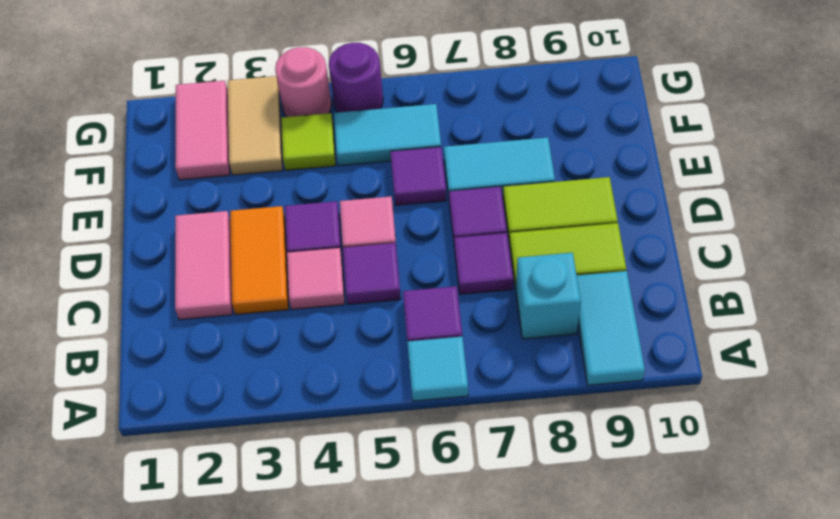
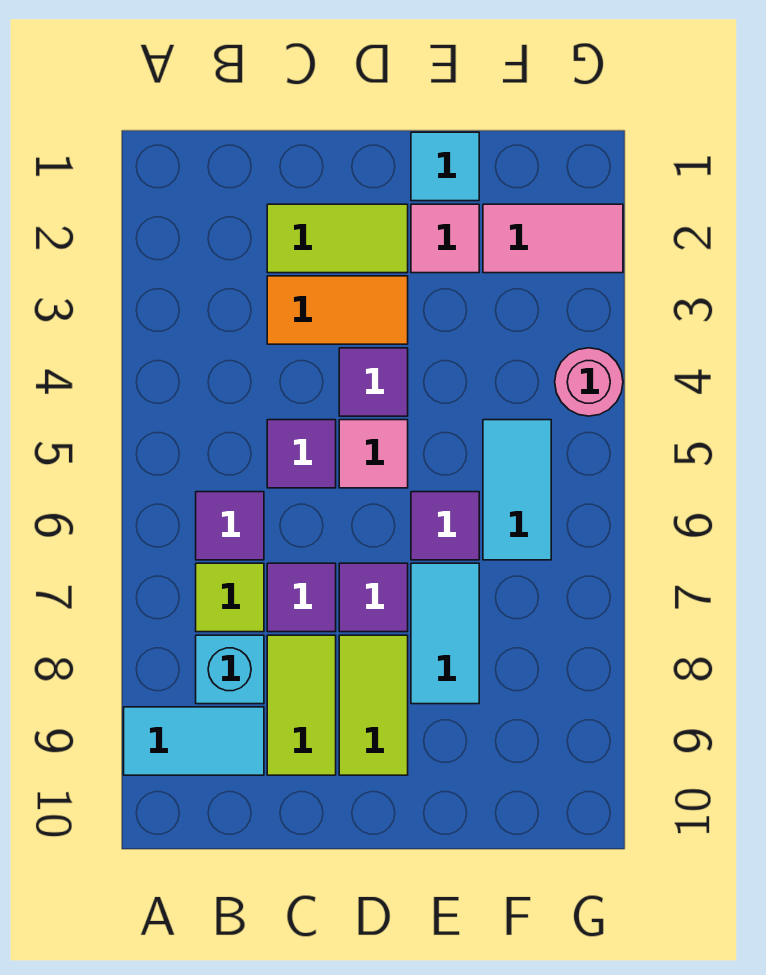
cyan 1x1 tile [407,337,468,401] -> cyan 1x1 tile moved to [411,132,479,201]
pink 1x2 tile [175,211,232,320] -> lime 1x2 tile [267,204,408,273]
pink 1x1 tile [287,248,345,309] -> pink 1x1 tile moved to [411,204,479,273]
tan 1x2 tile [228,76,283,175] -> none
lime 1x1 tile [281,113,336,170] -> lime 1x1 tile moved to [196,563,264,632]
purple 1x1 round brick [329,43,383,112] -> none

